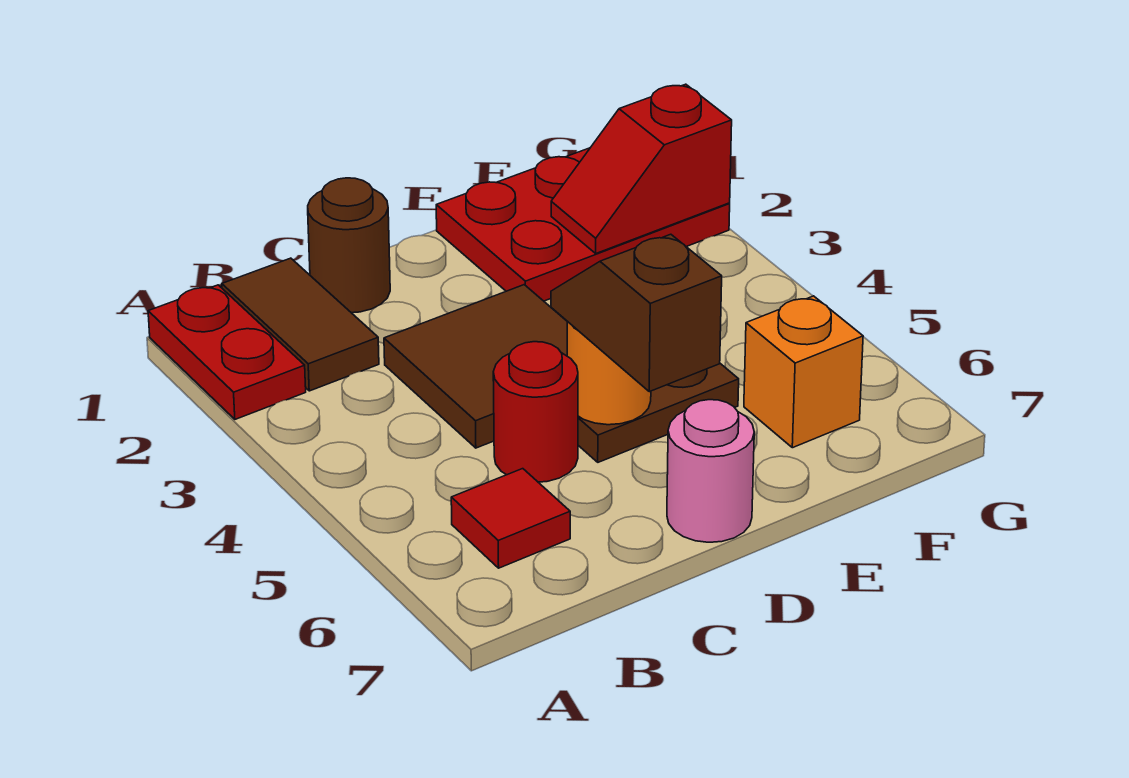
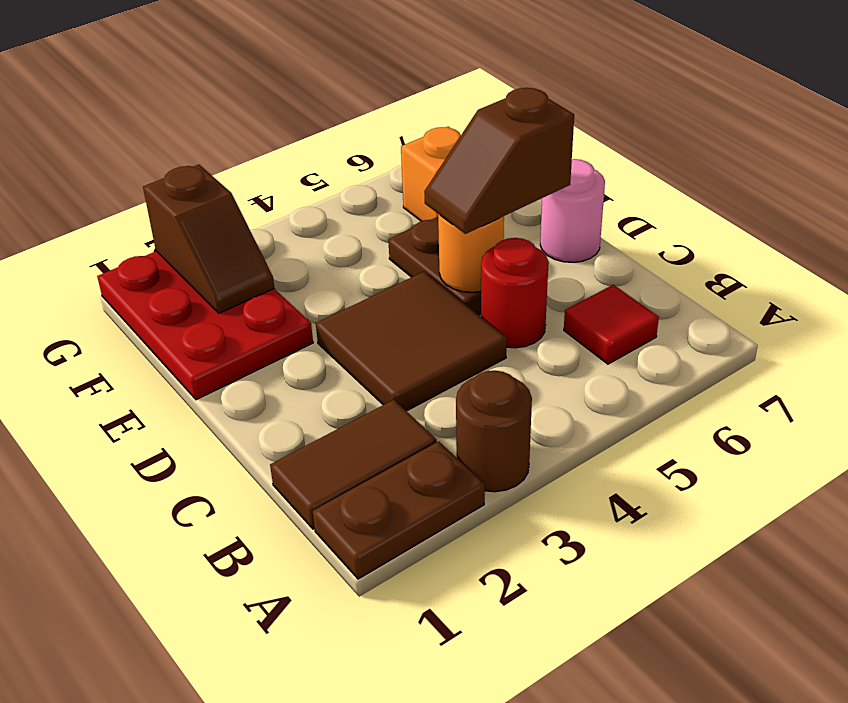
red 1x2 plate [148,285,306,419] -> brown 1x2 plate [313,441,485,579]
brown 1x1 round brick [308,178,390,313] -> brown 1x1 round brick moved to [456,371,532,492]
red 1x2 slope [551,84,732,253] -> brown 1x2 slope [143,165,274,313]

